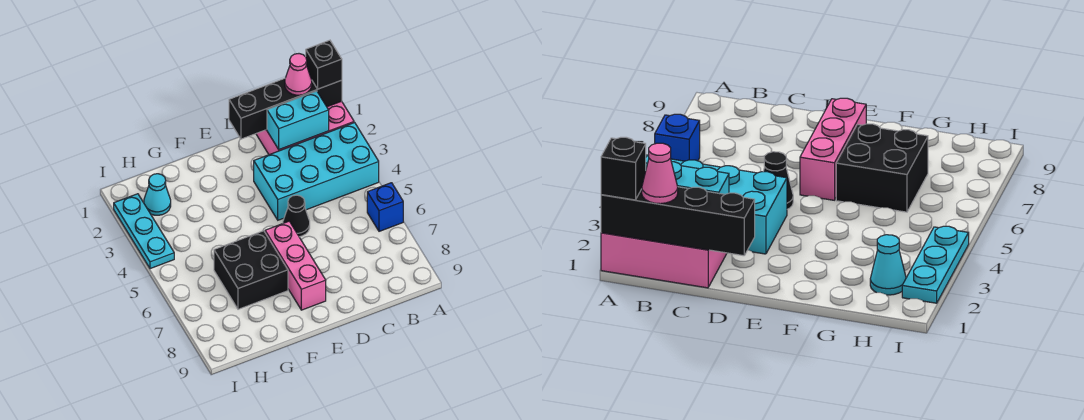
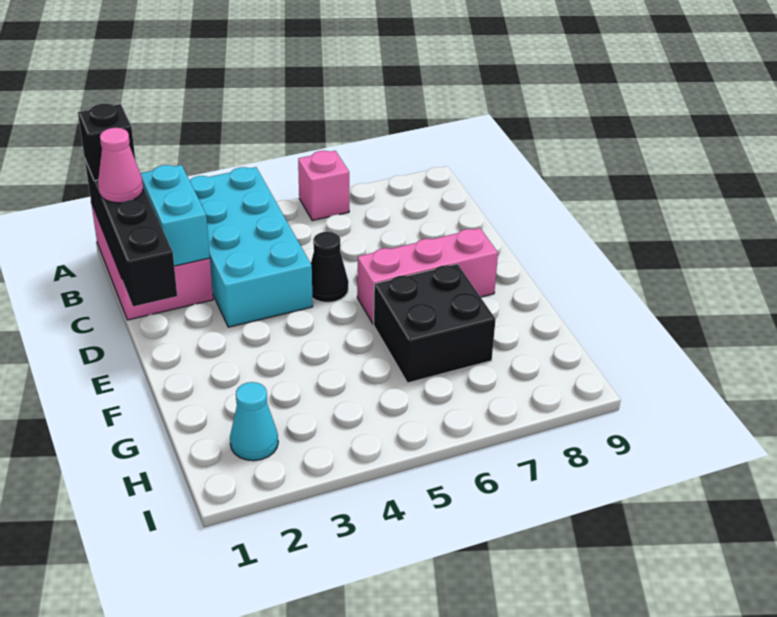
blue 1x1 brick [367,183,403,231] -> pink 1x1 brick [298,151,349,220]
cyan 1x3 plate [114,194,174,269] -> none

